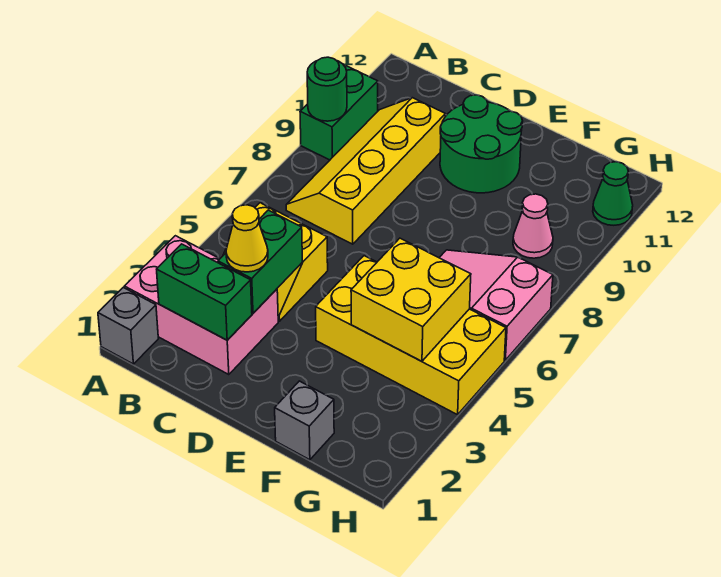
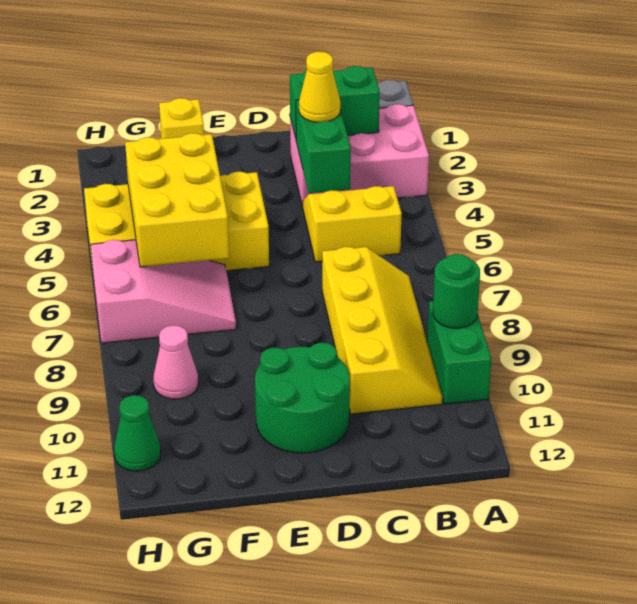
grey 1x1 brick [275,381,334,460] -> yellow 1x1 brick [159,98,204,139]
yellow 2x2 brick [351,238,471,361] -> yellow 2x3 brick [125,133,229,267]

